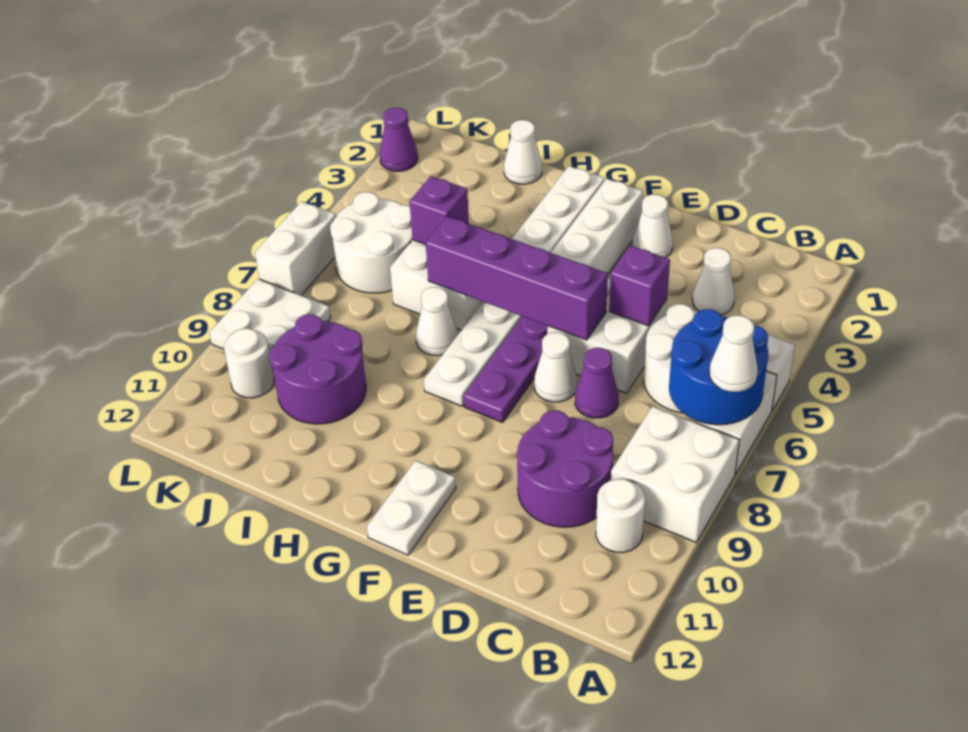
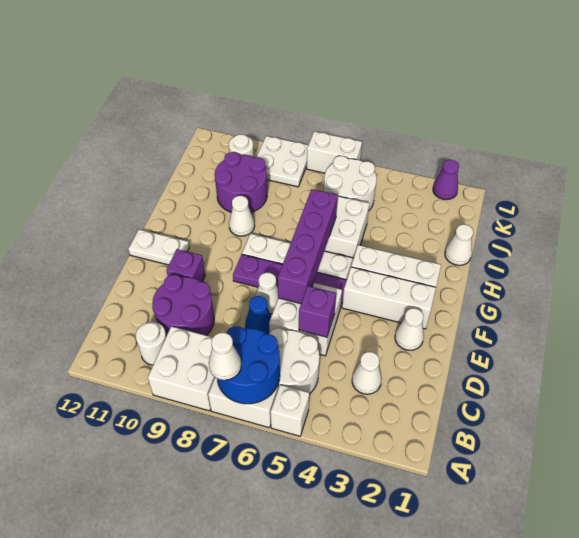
purple 1x1 cone [575,348,618,418] -> blue 1x1 cone [245,296,271,334]
white 1x1 cone [416,287,458,356] -> white 1x1 cone moved to [229,196,255,236]
purple 1x1 brick [410,176,469,245] -> purple 1x1 brick moved to [167,249,205,282]

